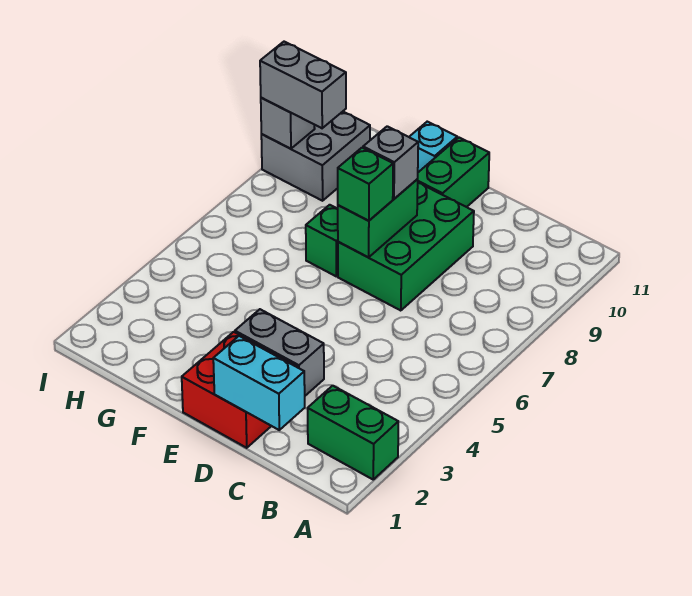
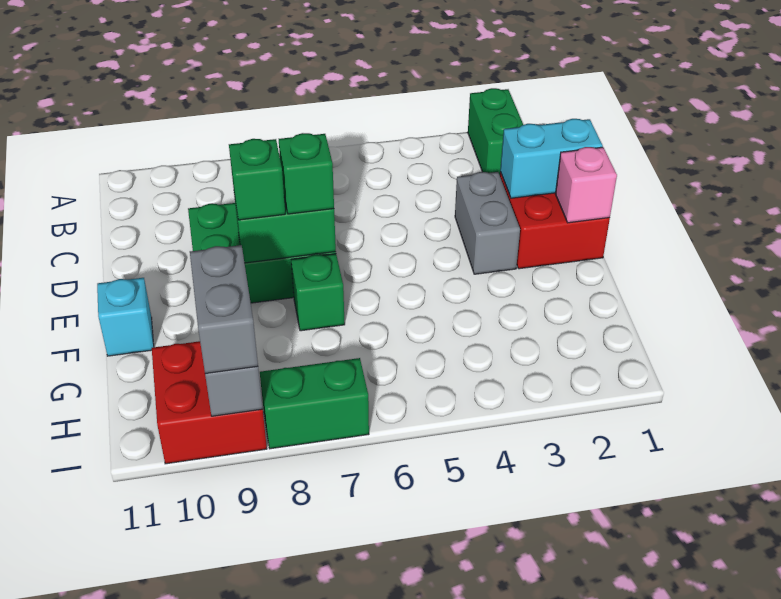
cyan 1x2 brick [213,336,305,430] -> cyan 1x2 brick turned to [500,119,603,198]
none -> pink 1x1 brick [555,147,617,223]
grey 1x1 brick [363,126,418,199] -> green 1x1 brick [229,139,285,220]
green 1x2 brick [418,138,489,207] -> green 1x2 brick moved to [260,358,369,449]
grey 2x2 brick [261,112,370,201] -> red 2x2 brick [152,341,267,464]

